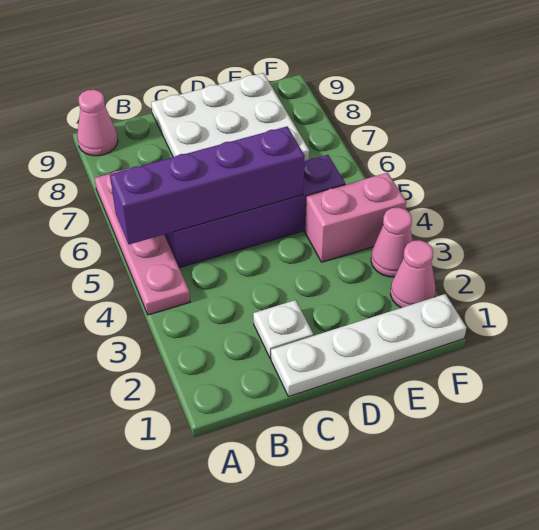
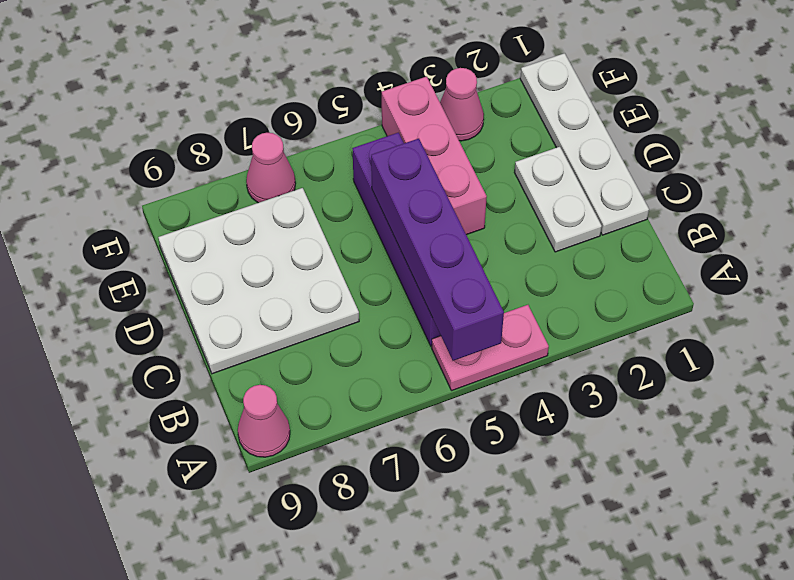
pink 1x4 plate [95,169,190,315] -> pink 1x2 plate [432,305,549,391]
white 1x1 plate [253,300,313,359] -> white 1x2 plate [515,147,602,252]
pink 1x2 brick [305,173,406,262] -> pink 1x3 brick [382,77,487,235]
pink 1x1 cone [390,240,435,308] -> pink 1x1 cone moved to [246,133,296,203]

